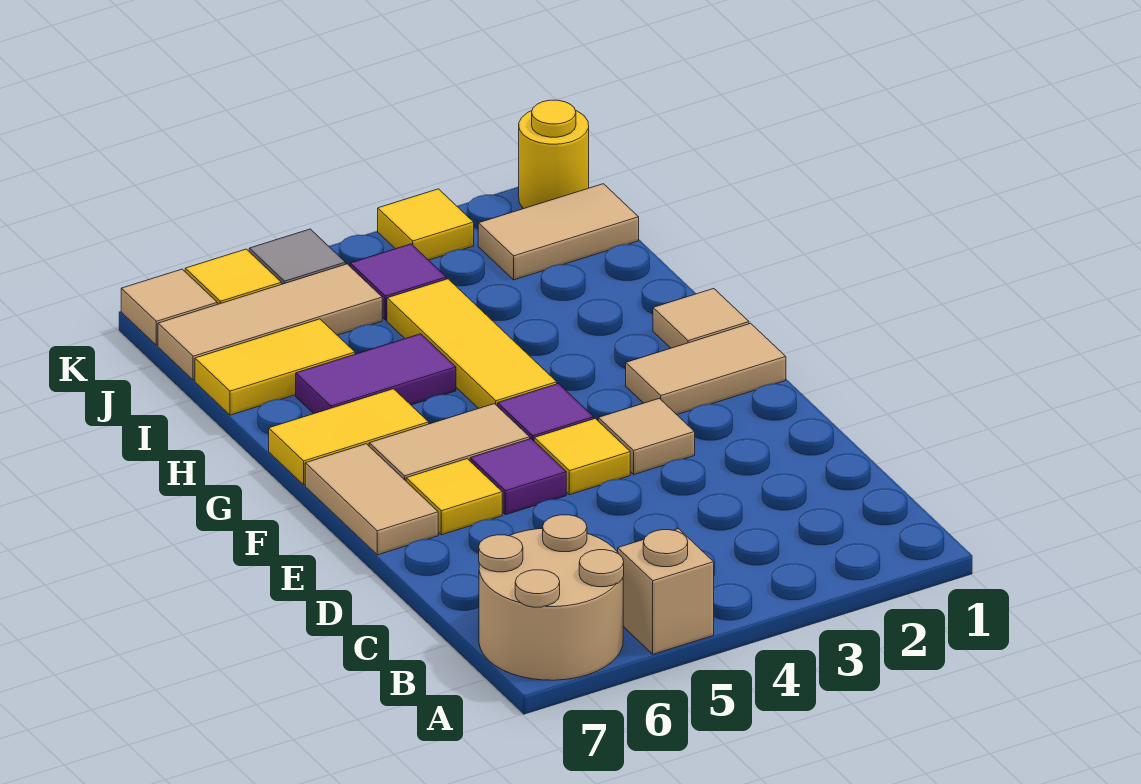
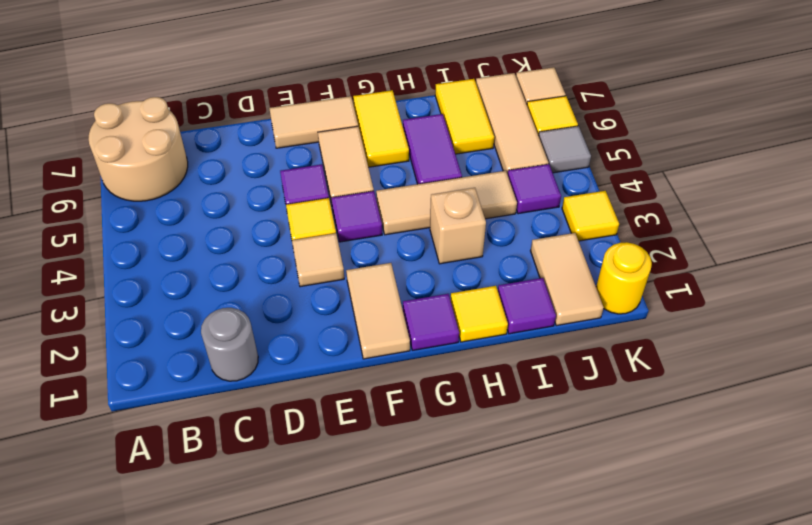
tan 1x1 brick [618,529,714,654] -> tan 1x1 brick moved to [430,188,486,264]
none -> grey 1x1 round brick [201,308,258,381]
yellow 1x1 tile [406,459,502,535] -> yellow 1x1 tile moved to [451,286,508,342]
tan 1x1 tile [653,289,749,348] -> purple 1x1 tile [403,294,459,350]
yellow 1x3 tile [387,279,557,409] -> tan 1x3 tile [376,171,517,235]
none -> purple 1x1 tile [498,278,556,334]

